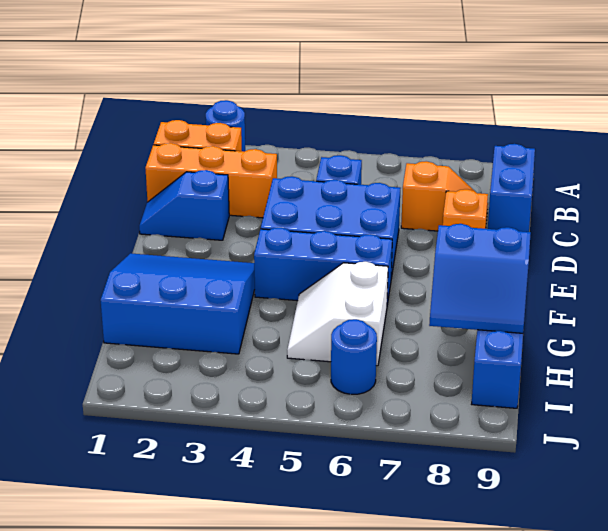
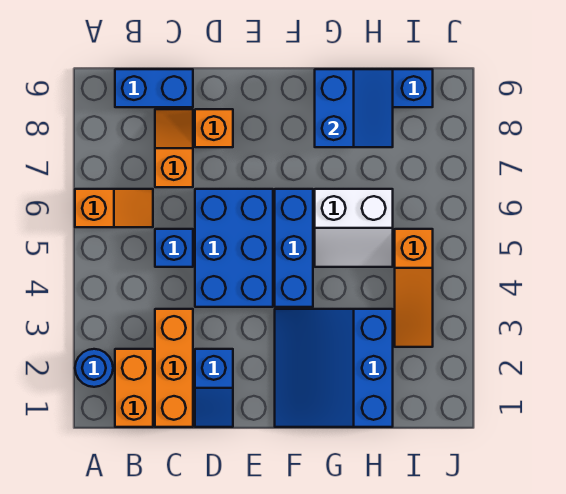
none -> orange 1x2 slope [75,189,153,227]
none -> orange 1x3 slope [395,229,433,347]
blue 1x1 round brick [331,319,377,394] -> none

